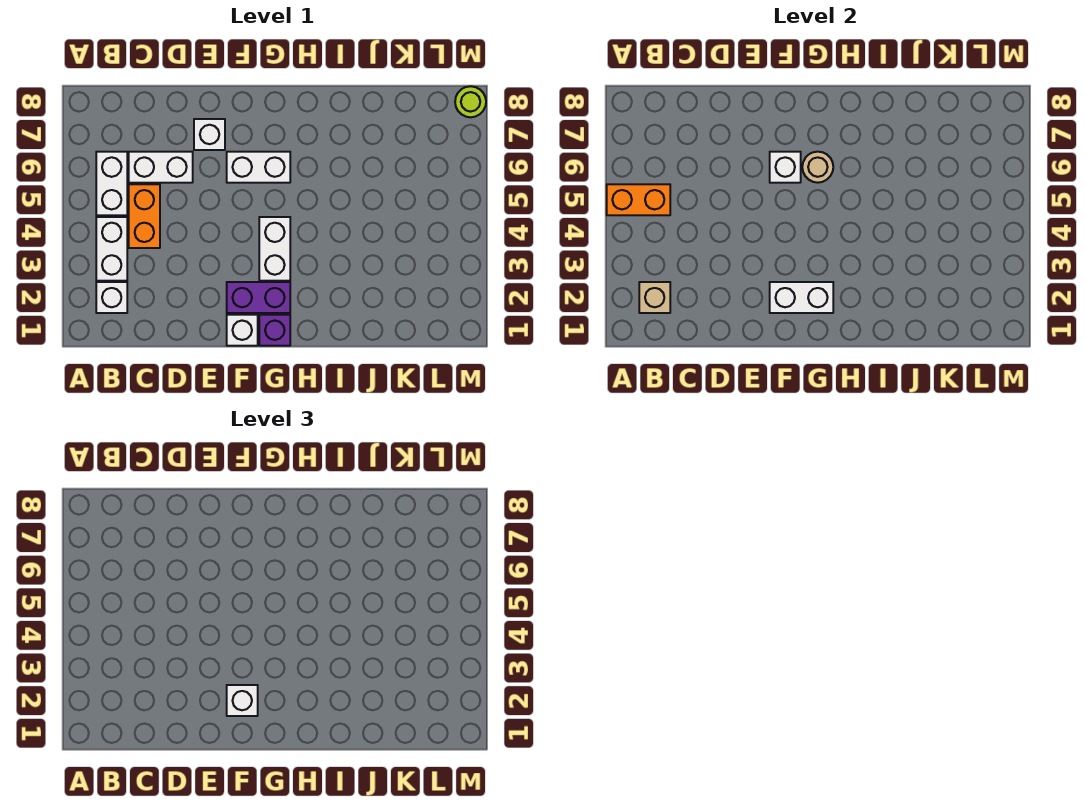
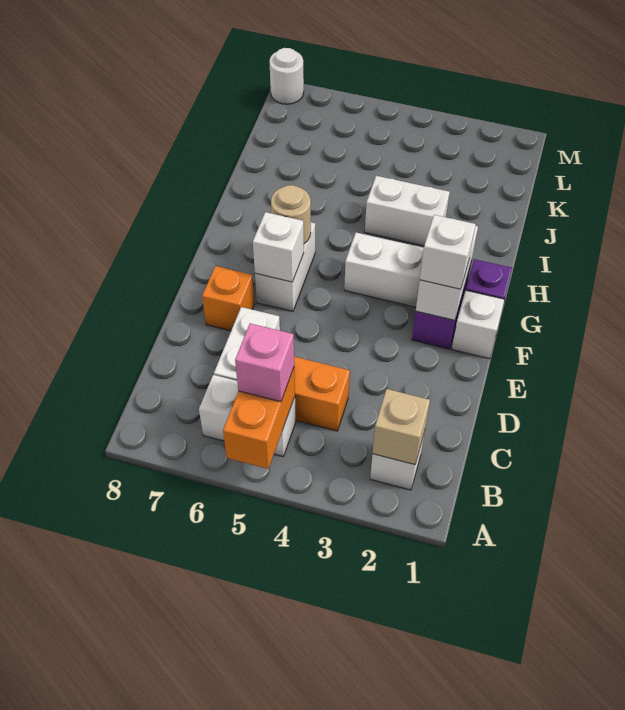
white 1x2 brick [96,217,127,281] -> white 1x2 brick moved to [365,176,450,246]
none -> pink 1x1 brick [235,323,294,402]
white 1x1 brick [194,119,225,150] -> orange 1x1 brick [202,266,254,331]
lime 1x1 round brick [455,86,486,117] -> white 1x1 round brick [270,48,304,104]

